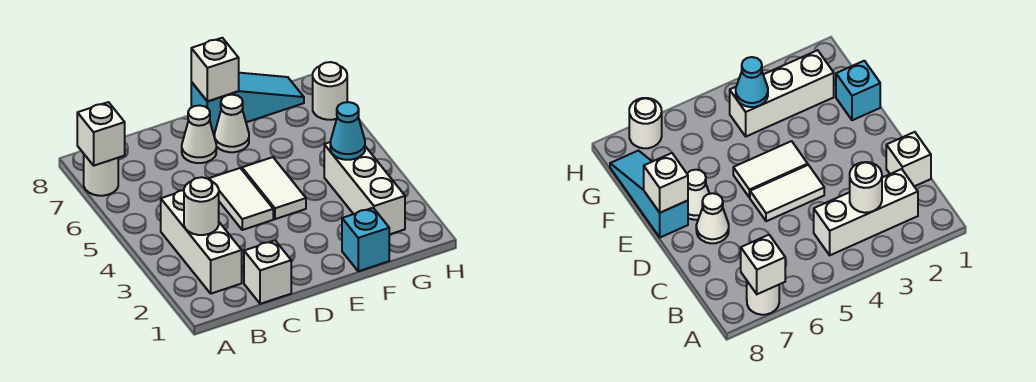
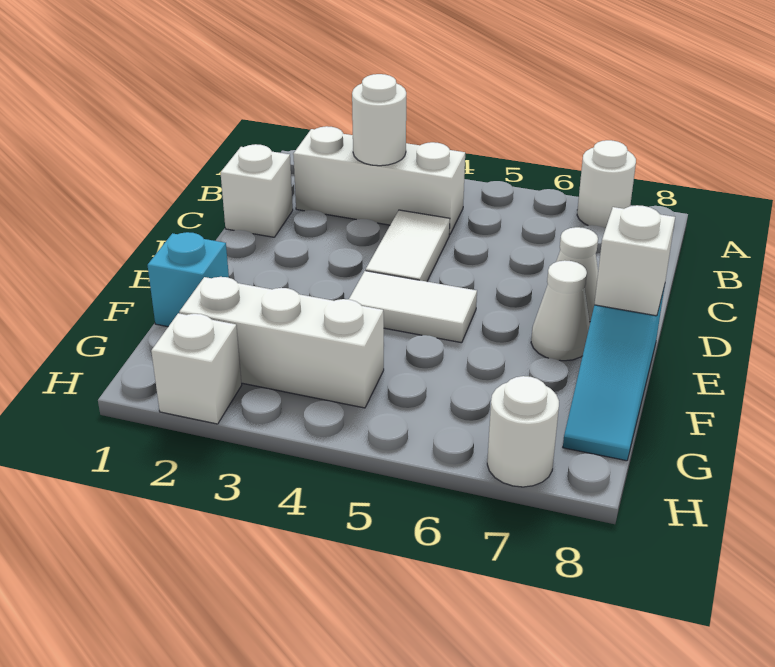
white 1x1 brick [77,102,125,166] -> white 1x1 brick moved to [151,313,242,424]
white 1x2 tile [209,168,273,230] -> white 1x2 tile turned to [366,210,450,282]
cyan 1x1 cone [330,102,365,160] -> none

